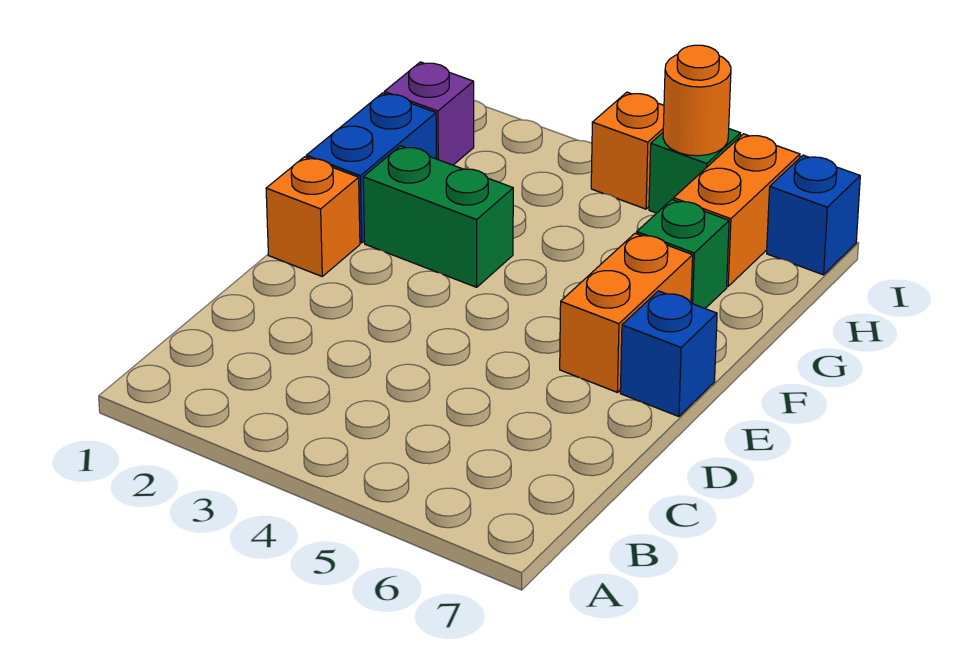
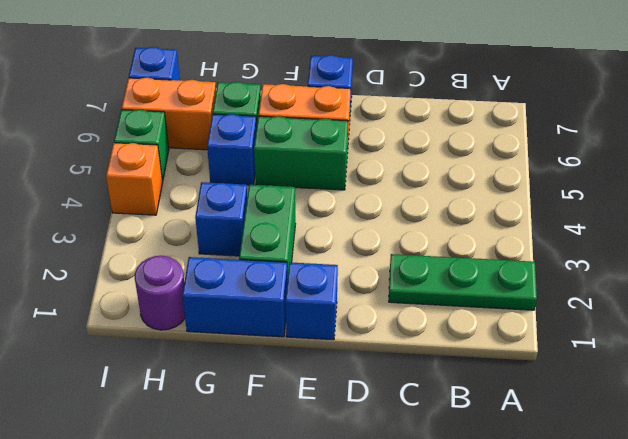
none -> green 1x3 plate [389,254,537,310]
orange 1x1 brick [266,157,360,276] -> blue 1x1 brick [286,262,338,340]
none -> green 1x2 brick [254,116,348,190]
none -> blue 1x1 brick [195,182,247,256]
none -> blue 1x1 brick [207,114,257,185]
purple 1x1 brick [384,62,474,165] -> purple 1x1 round brick [135,256,185,330]
orange 1x1 round brick [663,45,731,156] -> none

